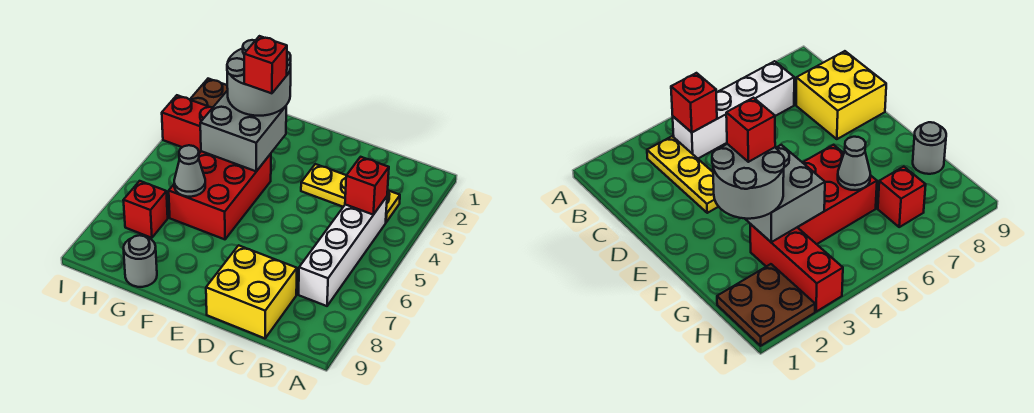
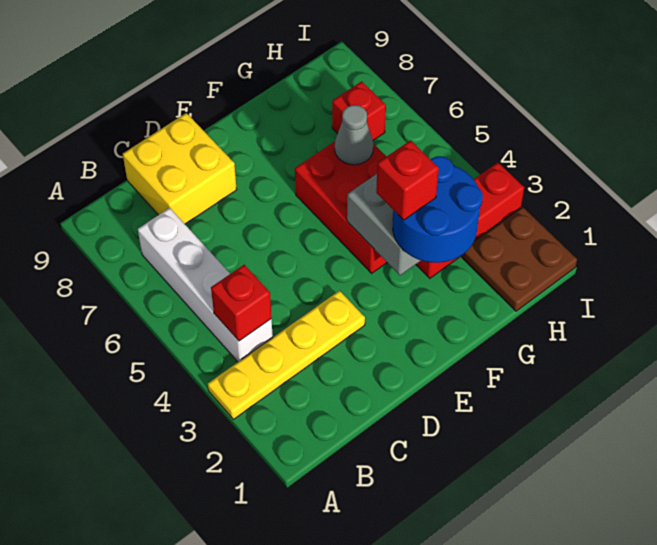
yellow 1x3 plate [301,164,400,222] -> yellow 1x4 plate [208,291,365,419]
grey 2x2 round brick [227,40,291,116] -> blue 2x2 round brick [393,156,483,263]
grey 1x1 round brick [124,235,157,287] -> none

